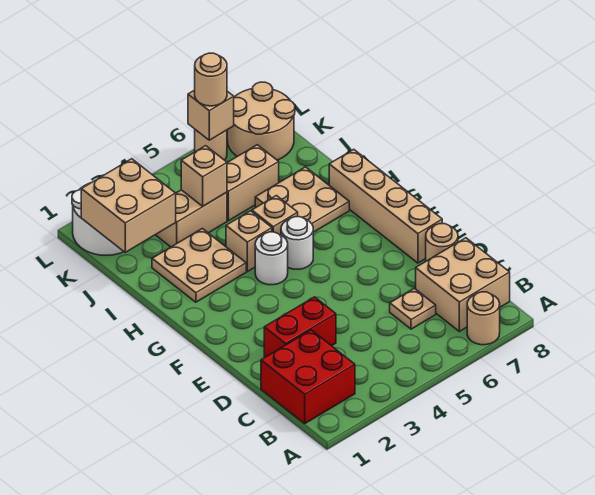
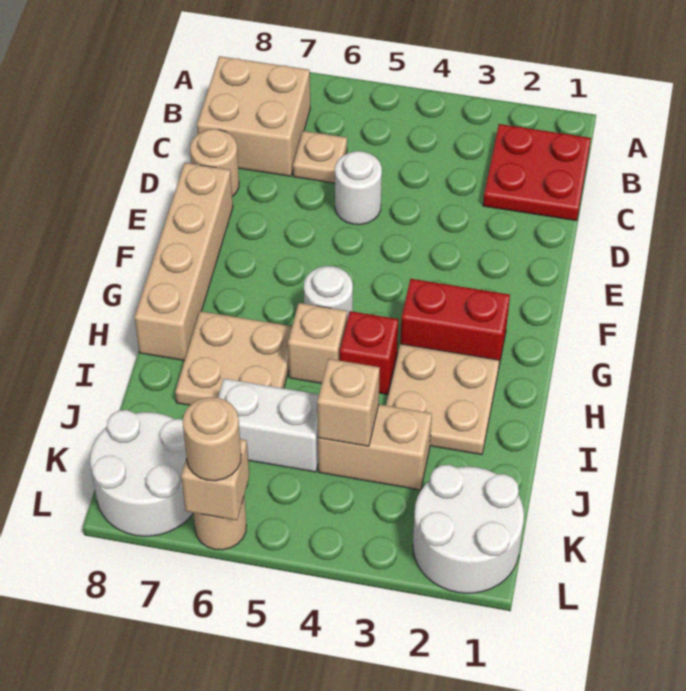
tan 1x1 round brick [467,292,500,345] -> none
red 2x2 brick [261,330,355,424] -> red 2x2 plate [483,124,591,221]
red 1x2 brick [264,297,336,357] -> red 1x2 brick moved to [400,279,510,365]
white 1x1 round brick [255,232,288,285] -> white 1x1 round brick moved to [335,151,382,225]
tan 1x1 brick [226,211,272,272] -> red 1x1 brick [340,311,398,394]
tan 2x2 brick [81,159,176,252] -> none
tan 1x2 brick [227,145,279,221] -> white 1x2 brick [218,379,319,472]
tan 2x2 round brick [227,82,295,160] -> white 2x2 round brick [90,410,193,536]

